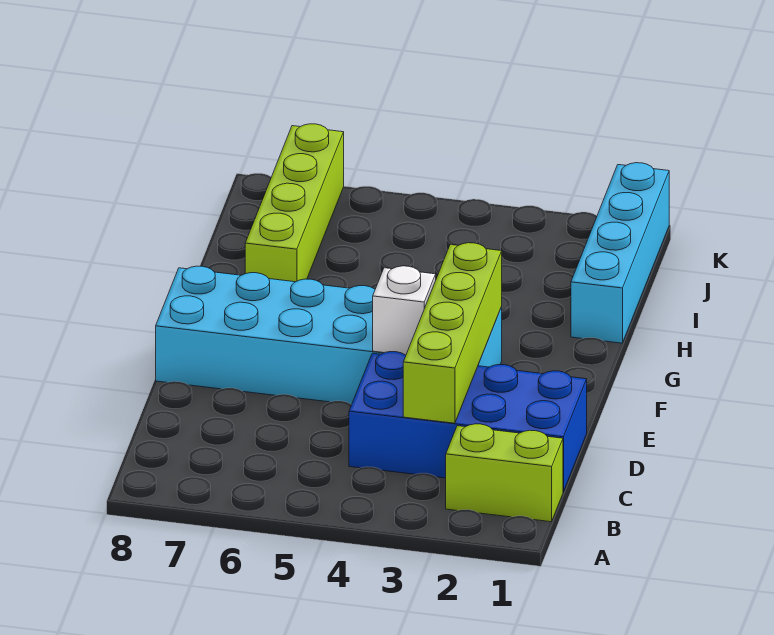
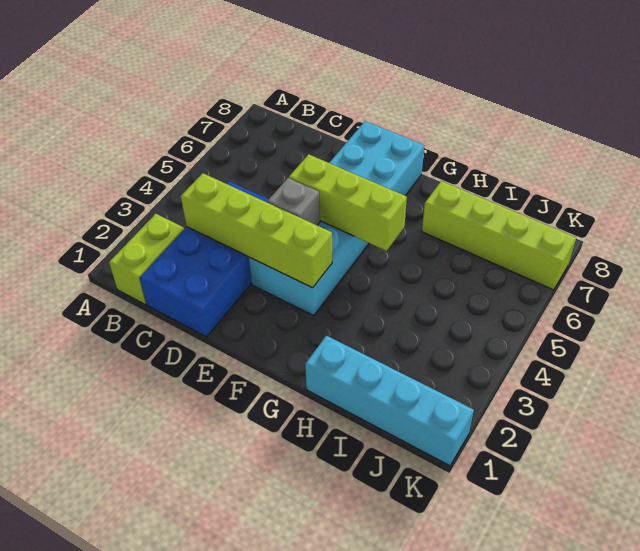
white 1x1 brick [373,266,436,355] -> grey 1x1 brick [267,178,320,225]
none -> lime 1x3 brick [289,154,407,251]

